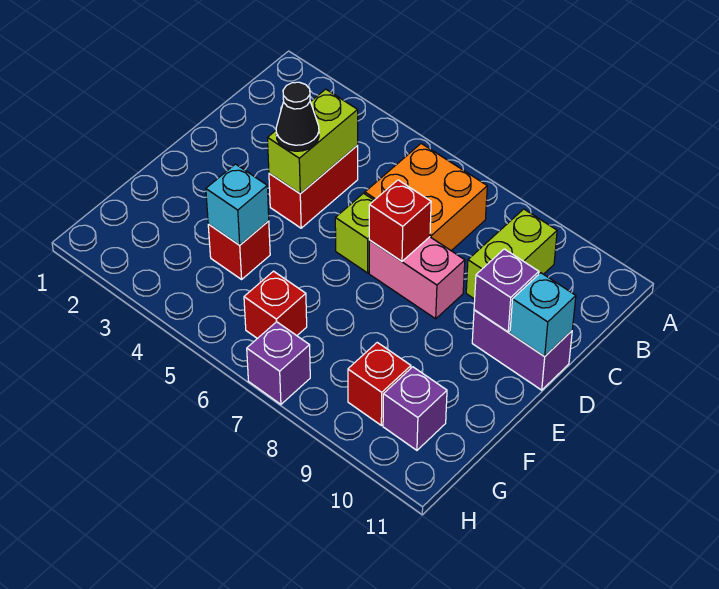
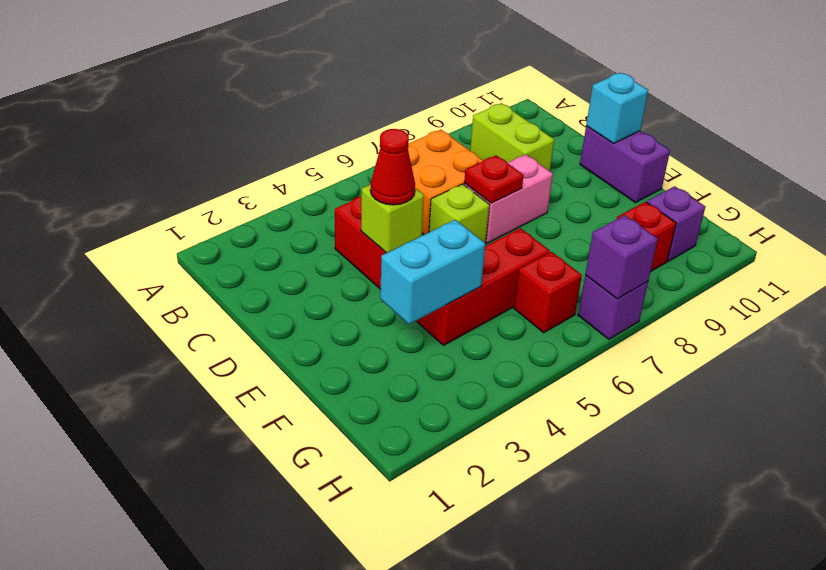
lime 1x2 brick [268,89,358,194] -> lime 1x1 brick [361,184,424,253]
black 1x1 cone [276,82,319,151] -> red 1x1 cone [370,129,415,205]
red 1x1 brick [369,180,431,261] -> red 1x1 plate [464,155,523,203]
purple 1x2 brick [472,310,572,390] -> purple 1x2 brick turned to [580,126,670,203]
purple 1x1 brick [474,249,539,332] -> purple 1x1 brick moved to [585,215,658,299]
red 1x1 brick [208,221,270,279] -> red 1x3 brick [416,228,550,345]
cyan 1x1 brick [206,164,269,245] -> cyan 1x2 brick [380,220,486,324]

